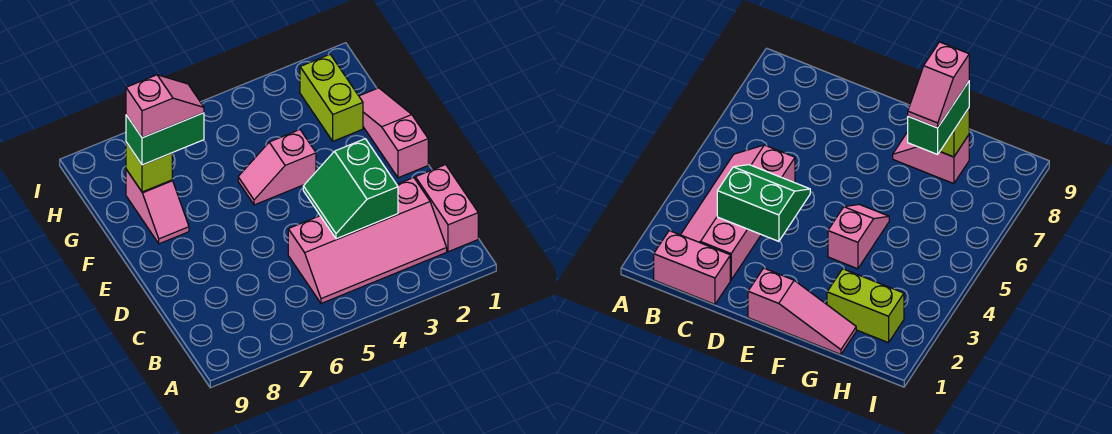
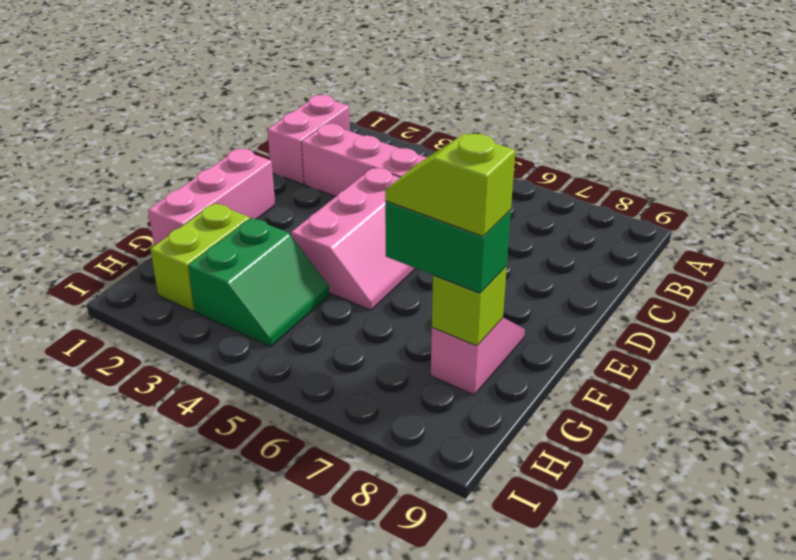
green 2x2 slope [303,139,398,239] -> green 2x2 slope moved to [188,218,330,347]
pink 1x3 slope [359,88,428,178] -> pink 1x3 brick [148,149,275,246]
pink 1x2 slope [238,130,316,205] -> pink 2x3 slope [291,168,416,310]
pink 1x2 slope [126,75,204,138] -> lime 1x2 slope [385,134,515,236]

